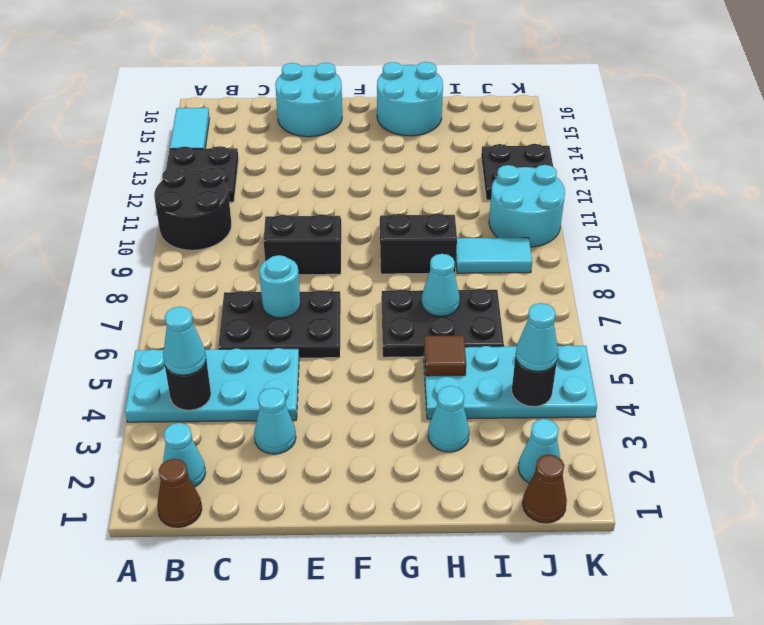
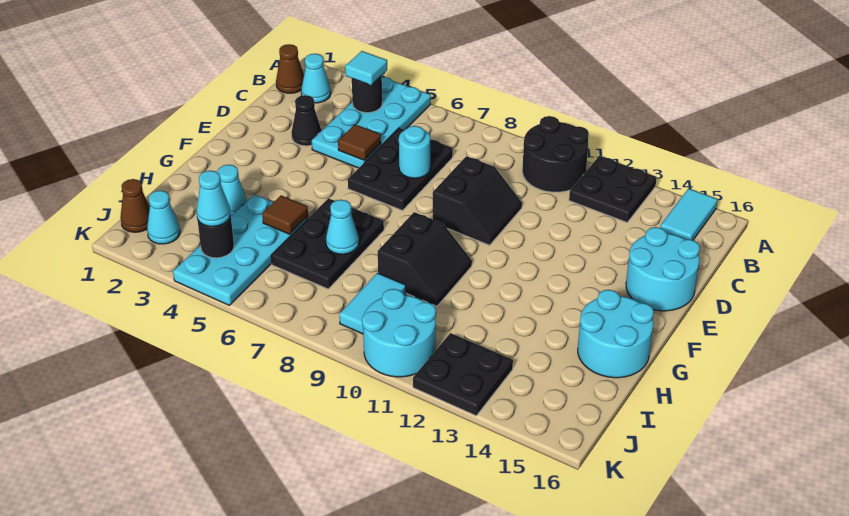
cyan 1x2 tile [170,108,210,149] -> cyan 1x2 tile turned to [660,188,718,240]
cyan 1x1 cone [163,307,206,375] -> cyan 1x1 tile [345,51,387,85]
cyan 1x1 cone [254,388,296,454] -> black 1x1 cone [291,95,322,146]
none -> brown 1x1 tile [338,124,381,160]

